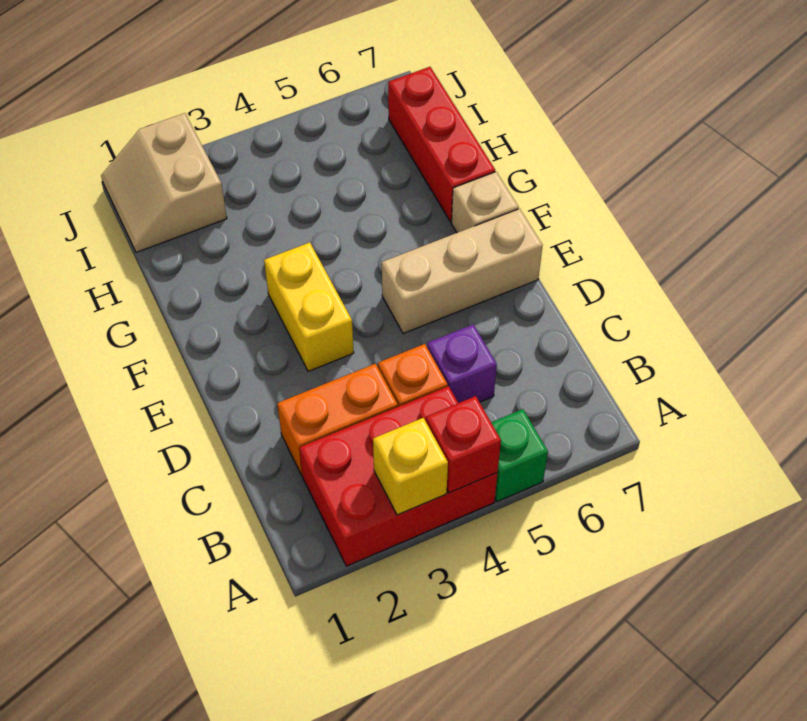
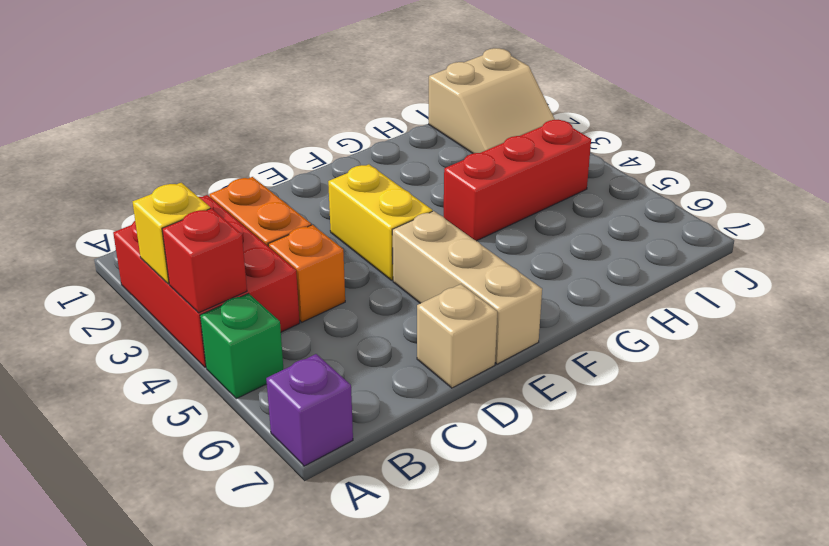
purple 1x1 brick [427,324,497,403] -> purple 1x1 brick moved to [266,354,353,466]
yellow 1x2 brick [264,242,354,371] -> yellow 1x2 brick turned to [328,164,432,280]
tan 1x1 brick [452,172,519,233] -> tan 1x1 brick moved to [417,284,497,388]
red 1x3 brick [388,67,495,222] -> red 1x3 brick moved to [444,120,591,241]
tan 2x2 slope [101,113,227,252] -> tan 2x2 slope turned to [429,48,555,153]

